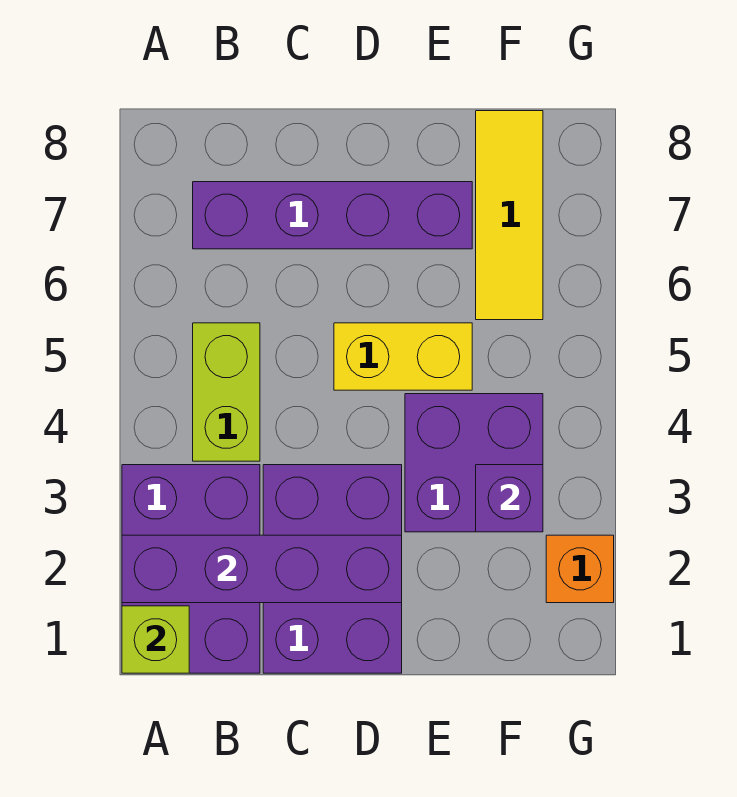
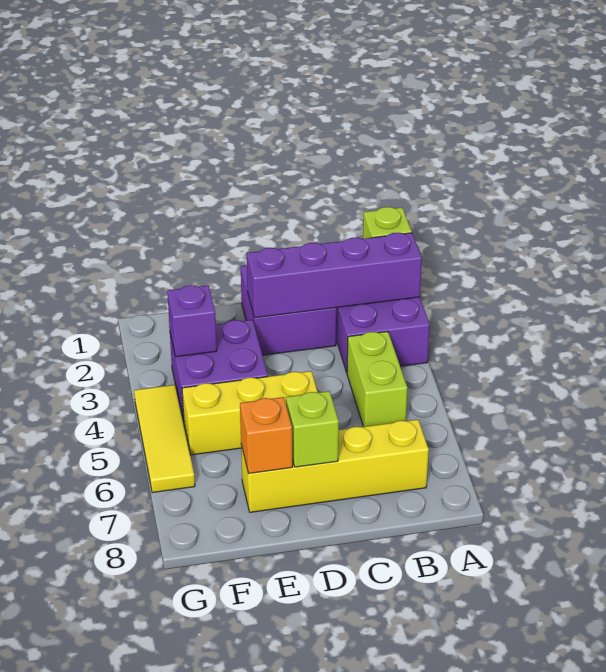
purple 1x4 brick [193,182,472,249] -> yellow 1x4 brick [241,420,429,512]
purple 2x3 brick [263,465,402,673] -> purple 2x2 brick [241,265,337,355]
yellow 1x2 brick [334,323,472,390] -> yellow 1x3 brick [182,371,318,455]
none -> lime 1x1 brick [286,391,339,467]
yellow 1x3 tile [476,111,543,320] -> yellow 1x3 tile moved to [134,385,195,493]
orange 1x1 brick [546,535,614,603] -> orange 1x1 brick moved to [240,397,292,474]

